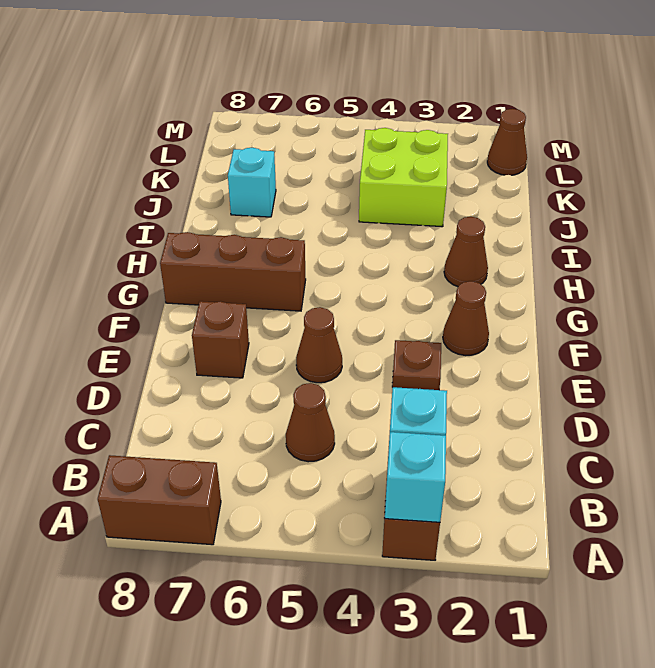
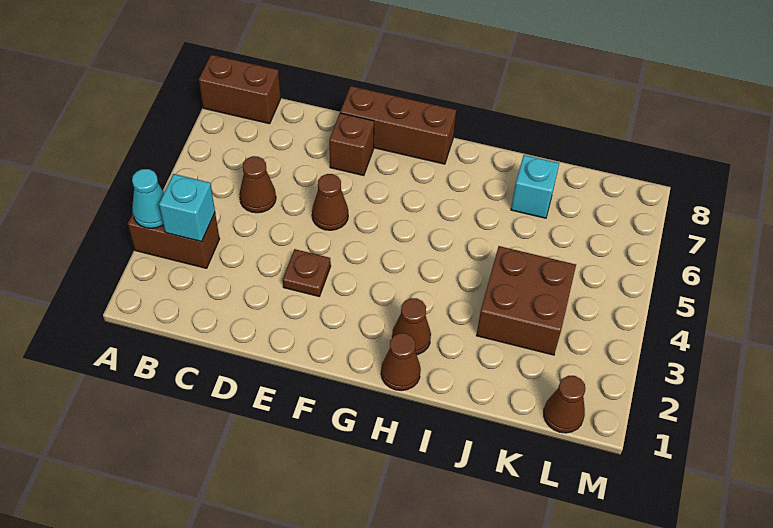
cyan 1x1 brick [385,432,446,522] -> cyan 1x1 cone [132,169,164,228]
brown 1x2 brick [98,455,221,545] -> brown 1x2 brick turned to [199,55,281,124]
brown 1x1 cone [443,281,489,355] -> brown 1x1 cone moved to [381,333,421,391]
brown 1x3 brick [160,232,306,311] -> brown 1x3 brick turned to [340,86,456,164]
lime 2x2 brick [359,128,448,227] -> brown 2x2 brick [477,246,576,355]

